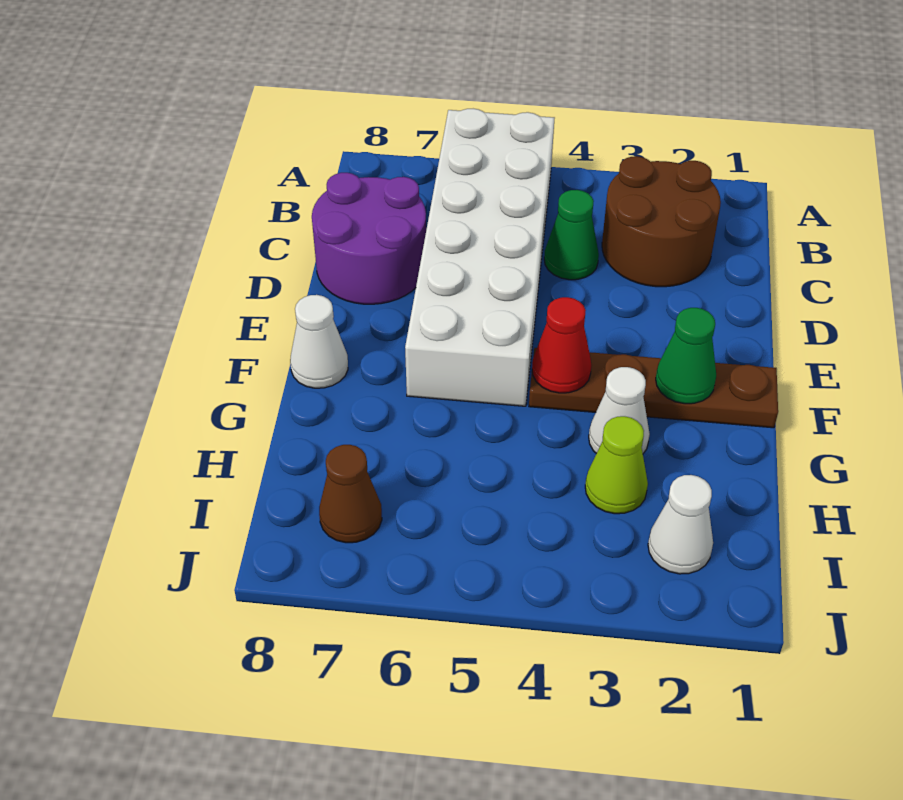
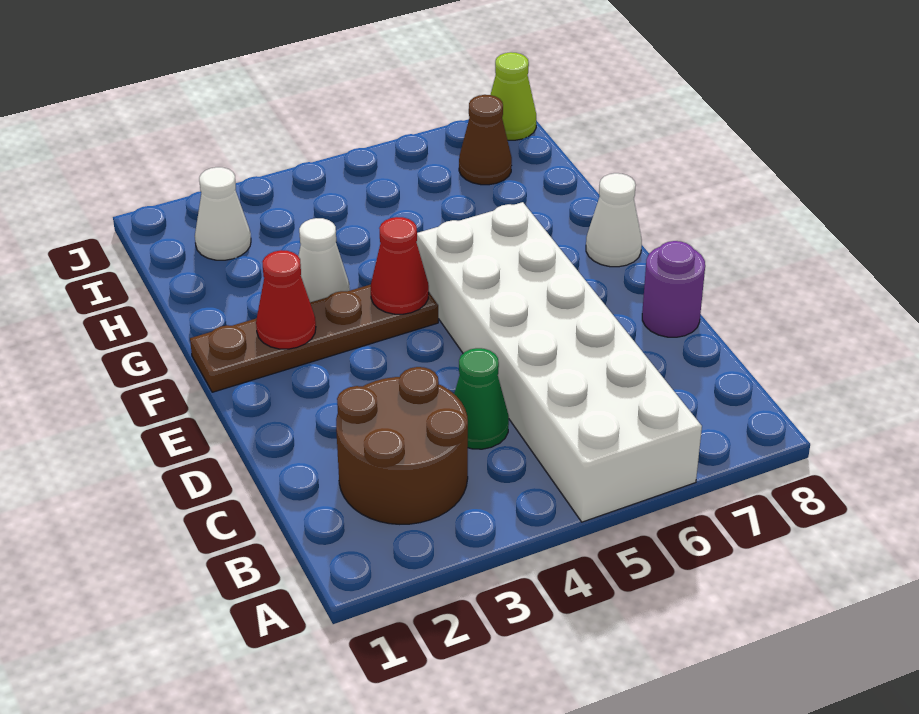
purple 2x2 round brick [312,173,426,304] -> purple 1x1 round brick [642,241,705,337]
green 1x1 cone [656,308,716,404] -> red 1x1 cone [256,250,316,349]
lime 1x1 cone [585,416,648,514] -> lime 1x1 cone moved to [490,52,536,140]

